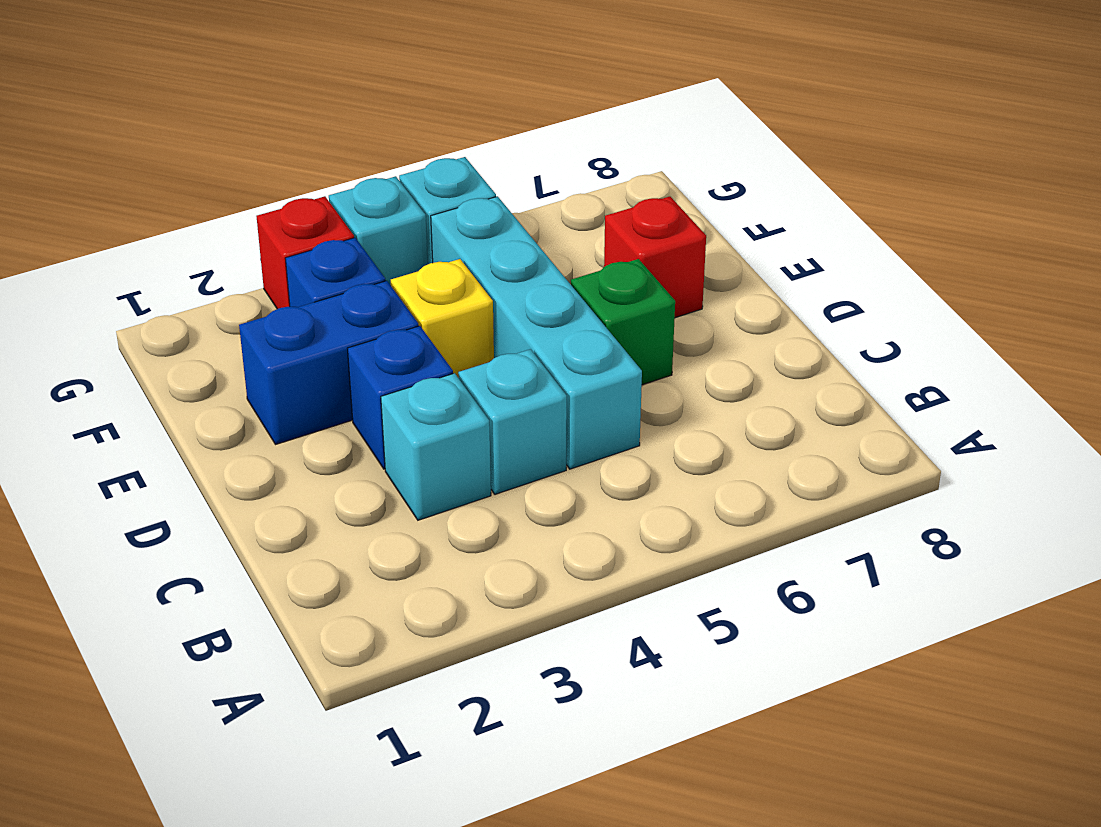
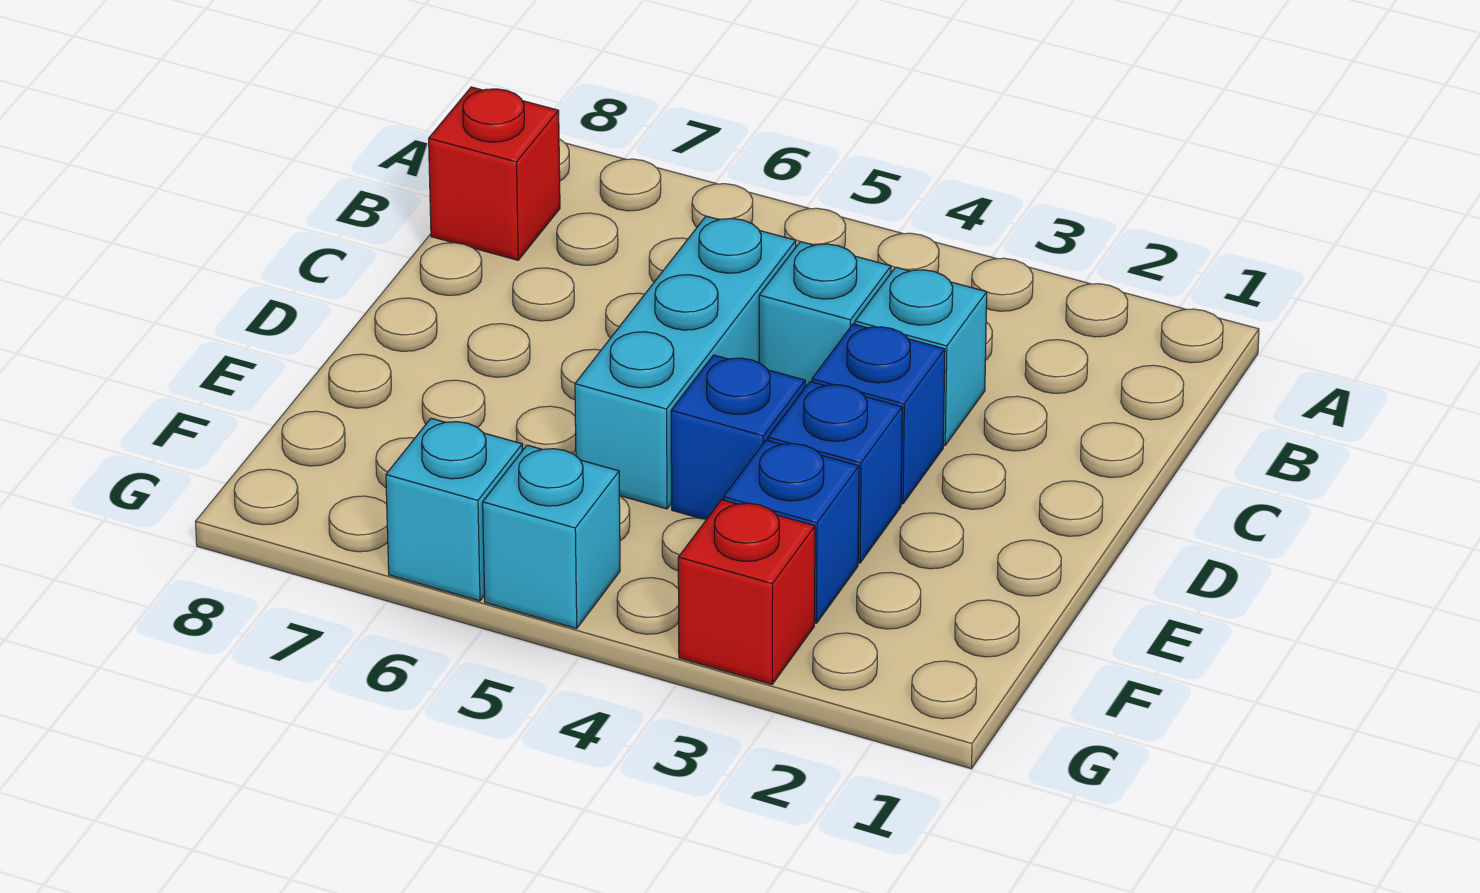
cyan 1x4 brick [431,196,642,469] -> cyan 1x3 brick [575,216,796,509]
green 1x1 brick [571,259,675,385] -> none
blue 1x2 brick [239,281,419,445] -> blue 1x1 brick [768,382,902,563]
yellow 1x1 brick [391,259,494,378] -> blue 1x1 brick [671,355,805,519]
red 1x1 brick [604,196,706,318] -> red 1x1 brick moved to [429,87,560,260]
cyan 1x1 brick [329,176,428,285] -> cyan 1x1 brick moved to [386,418,522,601]

